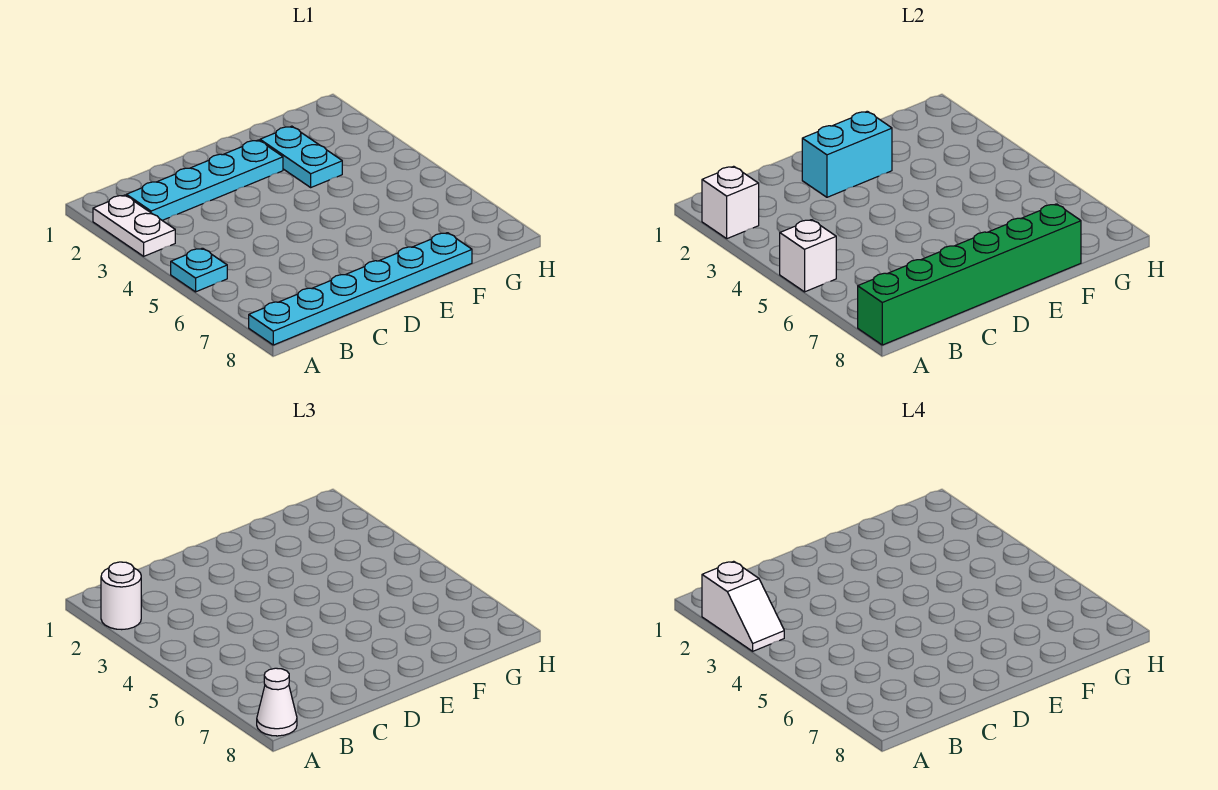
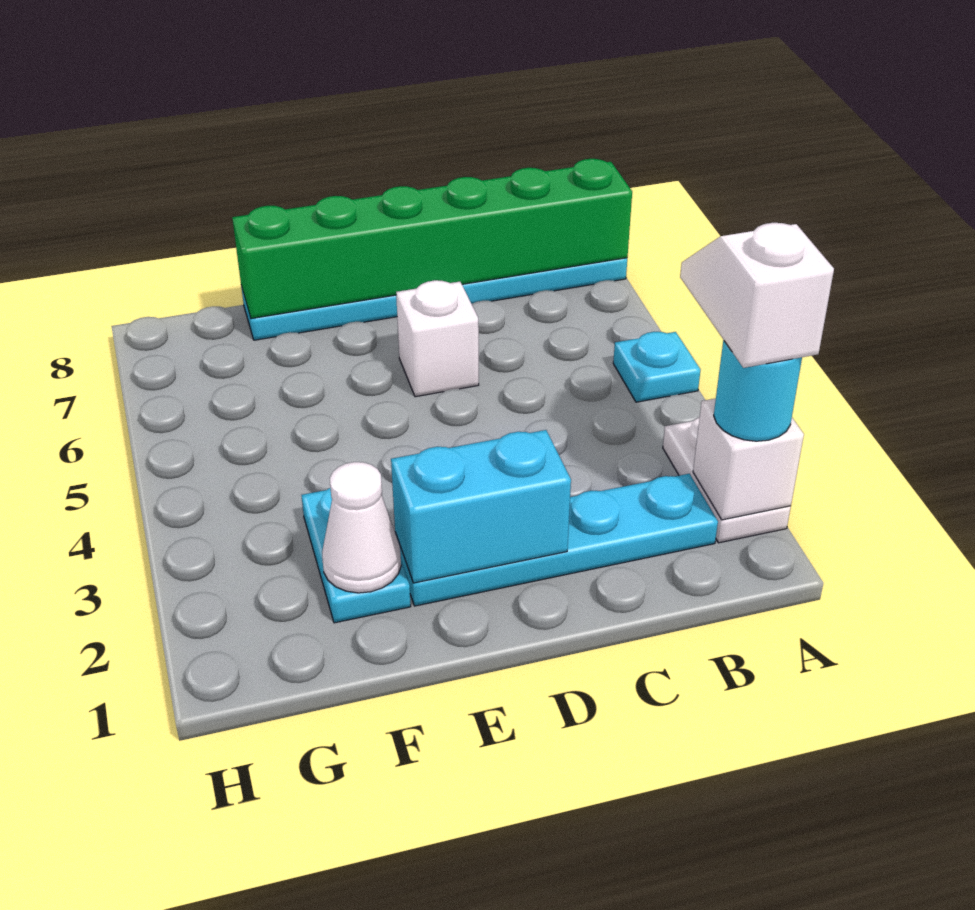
white 1x1 round brick [101,562,141,630] -> cyan 1x1 round brick [714,340,802,441]
white 1x1 brick [780,220,836,292] -> white 1x1 brick moved to [396,280,479,397]
white 1x1 cone [257,668,297,736] -> white 1x1 cone moved to [322,462,401,593]

